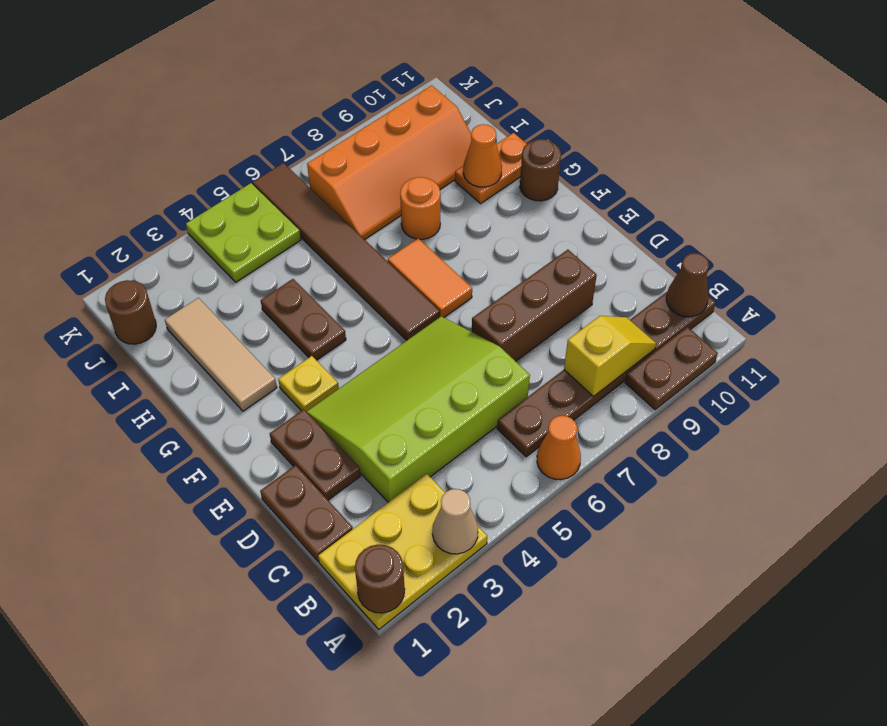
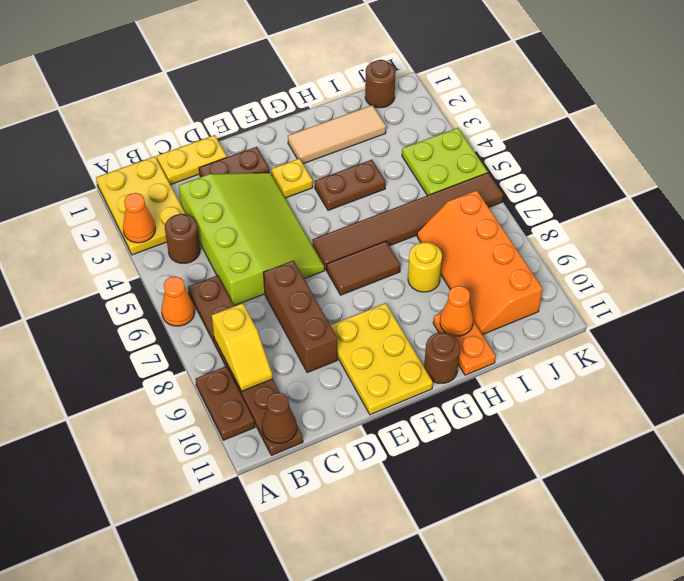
brown 1x1 round brick [355,544,405,613] -> brown 1x1 round brick moved to [165,214,200,263]
tan 1x1 cone [432,489,478,554] -> orange 1x1 cone [123,193,155,243]
brown 1x2 plate [260,465,353,562] -> yellow 1x2 plate [157,135,227,185]
none -> yellow 2x3 plate [330,303,433,415]
orange 1x2 tile [388,238,472,317] -> brown 1x2 tile [327,241,400,295]
orange 1x1 round brick [400,177,440,239] -> yellow 1x1 round brick [408,242,442,292]

